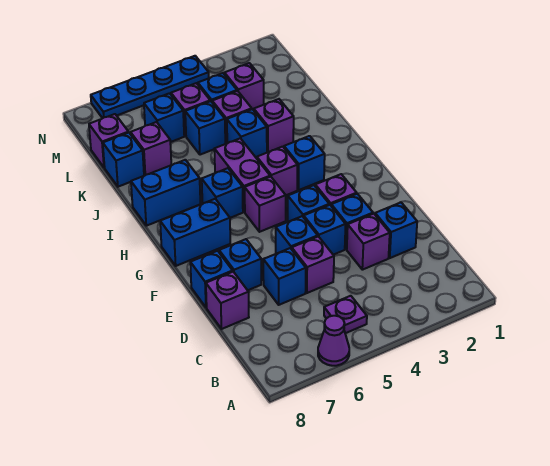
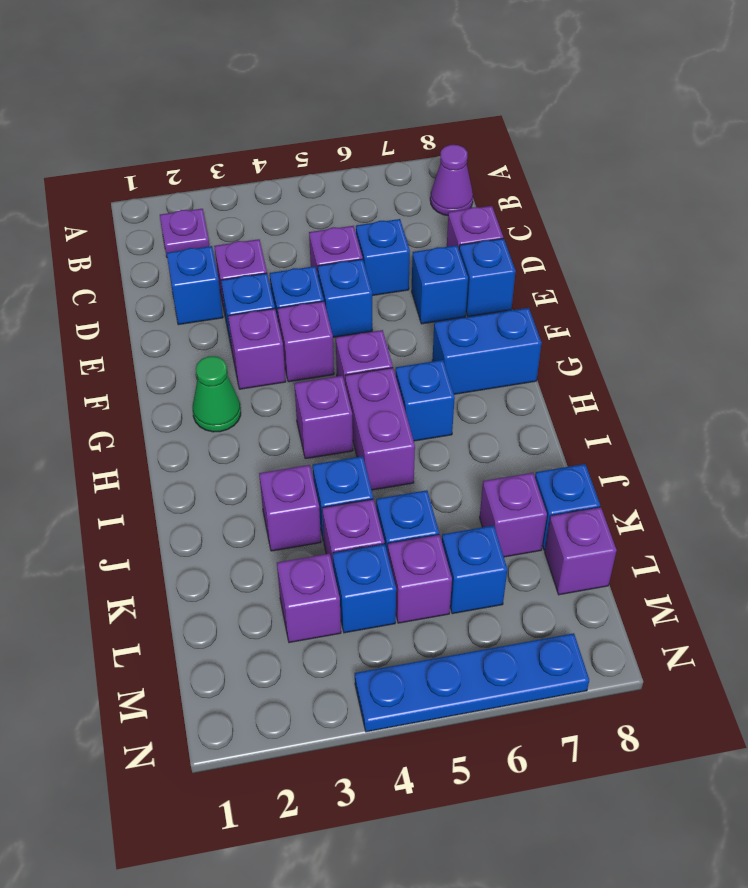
purple 1x1 cone [318,316,349,366] -> purple 1x1 cone moved to [430,145,473,216]
purple 1x1 plate [324,296,367,333] -> purple 1x1 plate moved to [160,209,209,257]
blue 1x1 brick [288,185,329,222] -> purple 1x1 brick [278,301,334,382]
none -> green 1x1 cone [193,356,241,432]
blue 1x1 brick [284,136,325,190] -> none
blue 1x2 brick [131,160,200,226] -> none

